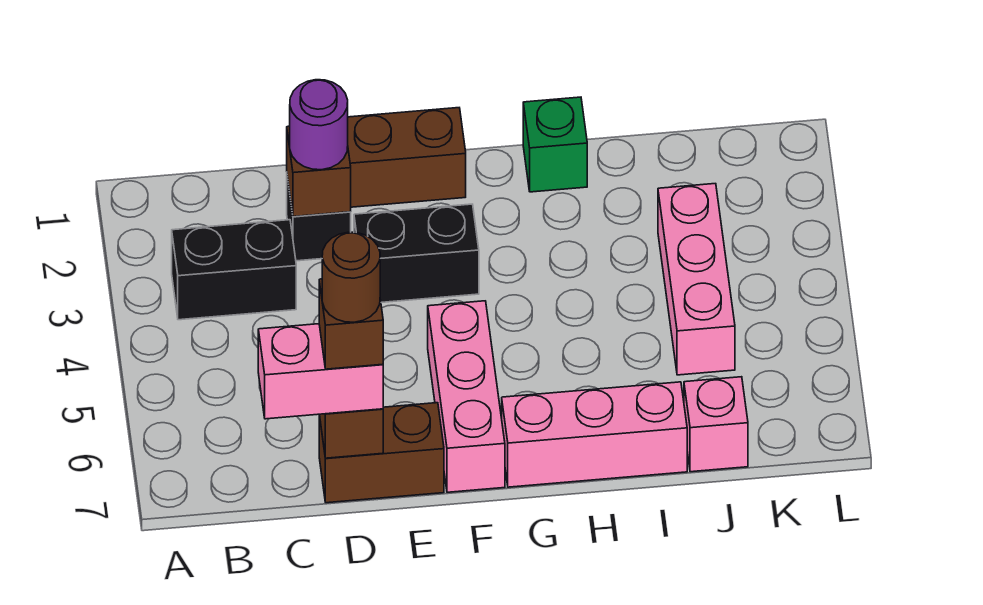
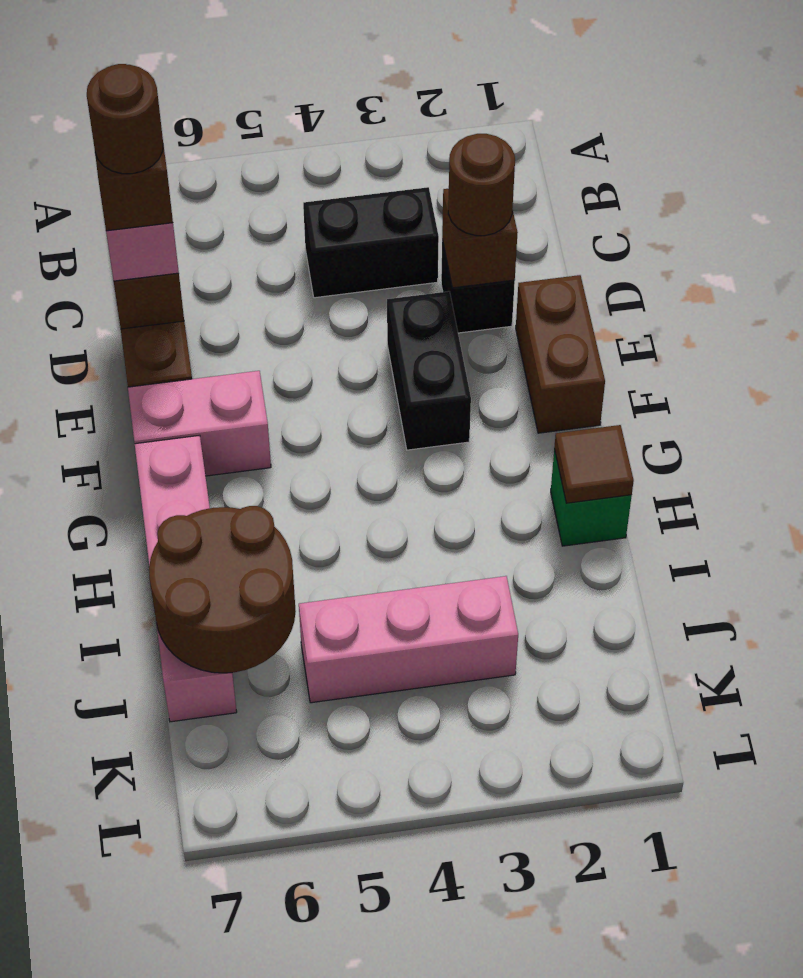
black 1x2 brick [172,220,296,320] -> black 1x2 brick turned to [303,187,439,298]
purple 1x1 round brick [290,80,348,170] -> brown 1x1 round brick [448,134,515,236]
pink 1x3 brick [428,301,505,492] -> pink 1x2 brick [128,371,271,476]
none -> brown 1x1 tile [554,425,634,503]
none -> brown 2x2 round brick [149,506,296,673]

